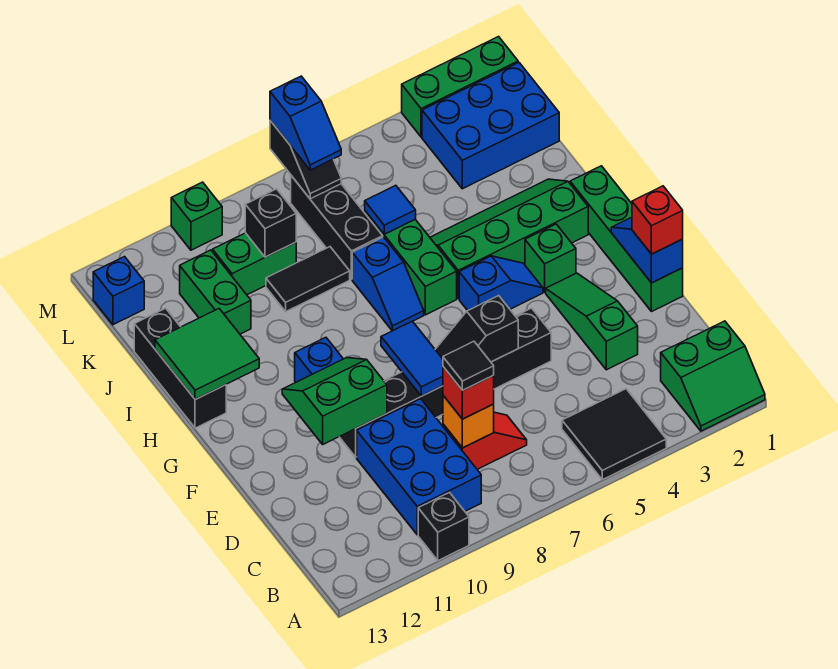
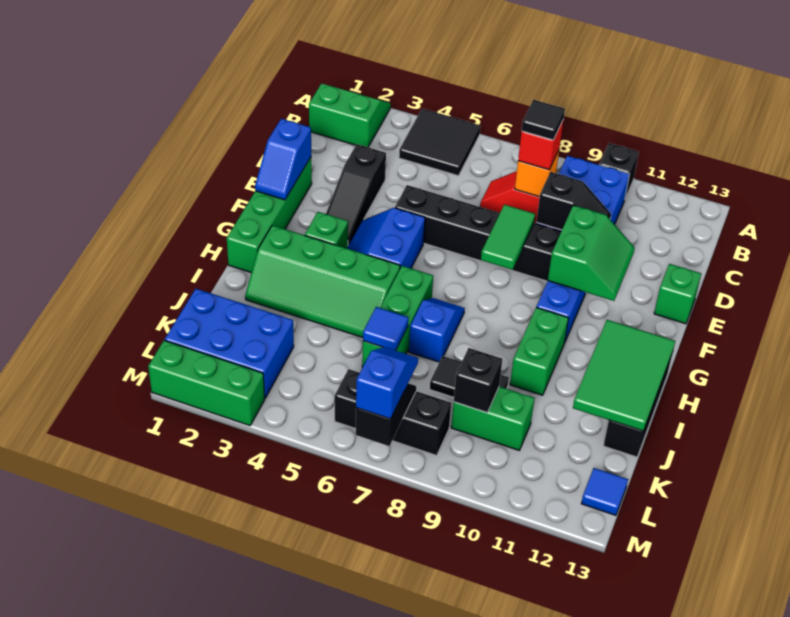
green 1x3 slope [546,273,638,370] -> black 1x3 slope [326,144,386,245]
red 1x1 brick [632,186,683,254] -> none
black 1x2 slope [435,296,518,362] -> black 1x2 slope moved to [536,172,611,230]
blue 1x2 tile [381,321,443,396] -> green 1x2 tile [481,204,535,270]
green 2x2 slope [282,357,387,444] -> green 2x2 slope turned to [548,205,635,301]
blue 1x2 slope [459,256,543,311] -> blue 2x2 slope [347,208,425,268]
green 2x2 tile [155,309,259,400] -> green 2x3 tile [573,320,675,431]
black 1x3 brick [291,176,383,279] -> black 1x3 brick turned to [335,369,451,455]
green 1x2 brick [180,250,251,334] -> green 1x2 brick moved to [510,307,569,395]
blue 1x1 brick [93,257,144,325] -> blue 1x1 tile [581,468,628,515]
green 1x1 brick [171,182,222,250] -> green 1x1 brick moved to [654,264,701,324]

